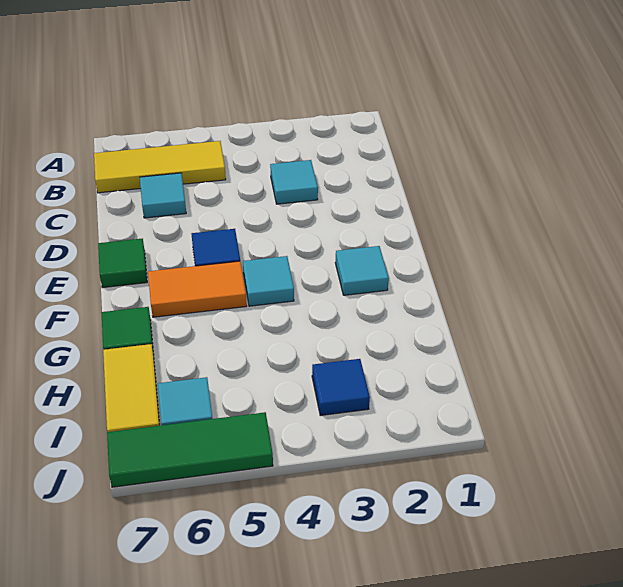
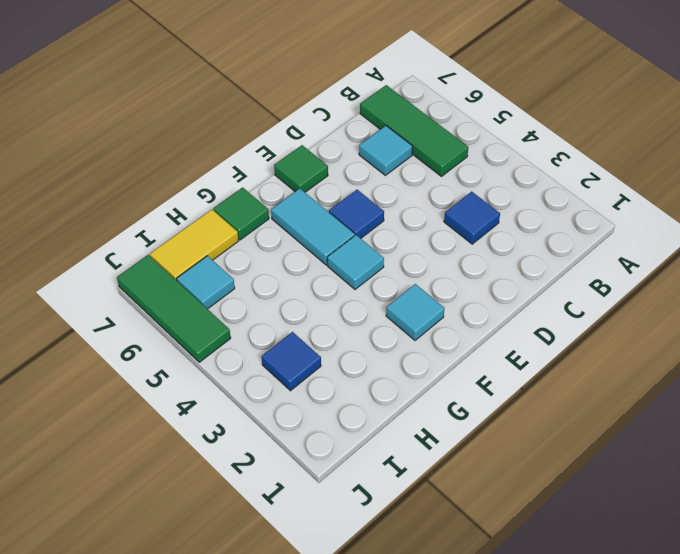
yellow 1x3 tile [94,141,226,193] -> green 1x3 tile [360,85,468,176]
cyan 1x1 tile [270,160,318,204] -> blue 1x1 tile [444,192,500,244]
orange 1x2 tile [148,261,247,317] -> cyan 1x2 tile [271,189,355,265]

